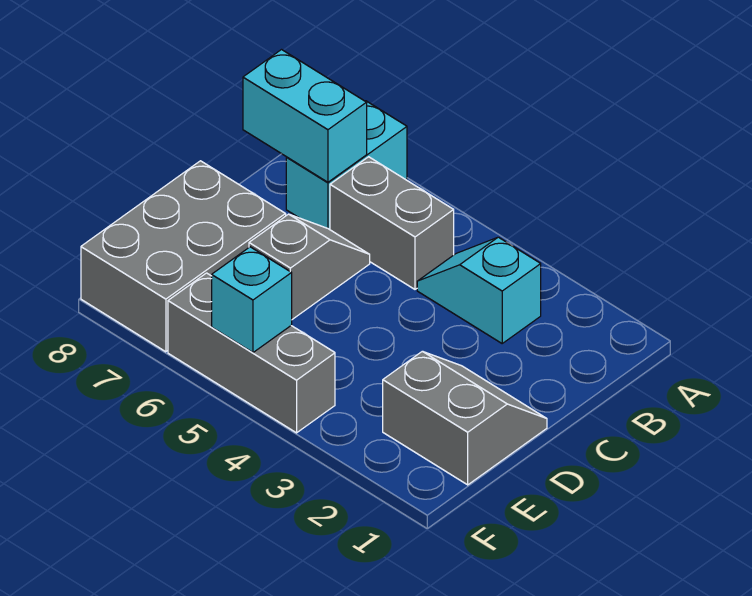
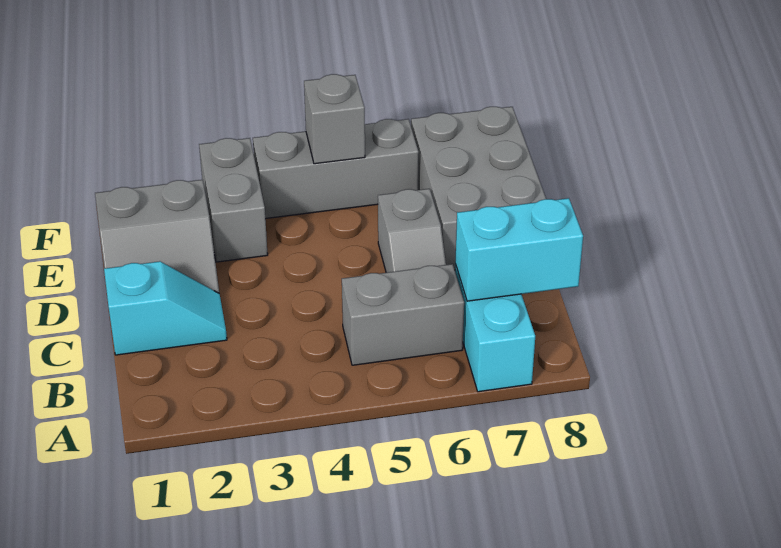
cyan 1x2 slope [417,237,541,343] -> cyan 1x2 slope moved to [104,261,227,355]
none -> grey 1x2 brick [199,138,268,262]
cyan 1x1 brick [212,247,292,353] -> grey 1x1 brick [304,74,365,164]

